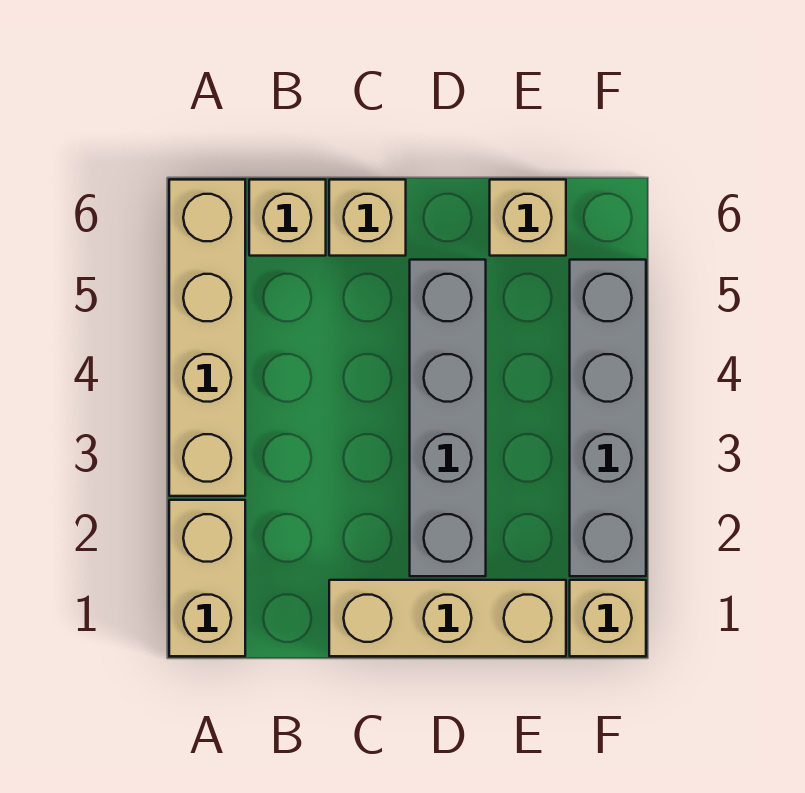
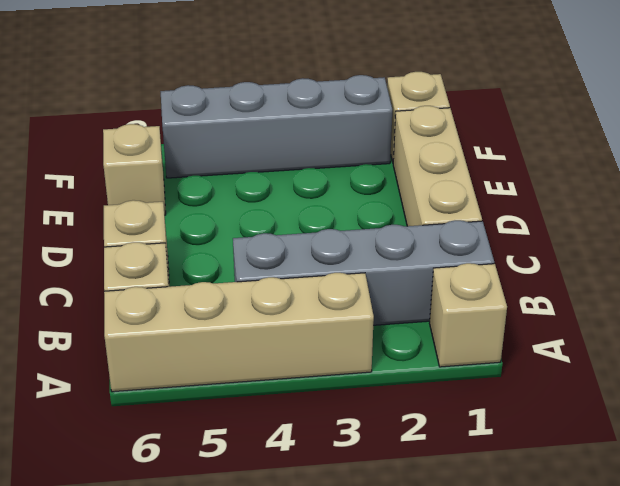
tan 1x2 brick [169,500,245,656] -> tan 1x1 brick [429,263,507,367]
grey 1x4 brick [410,260,486,576] -> grey 1x4 brick moved to [233,220,494,325]

